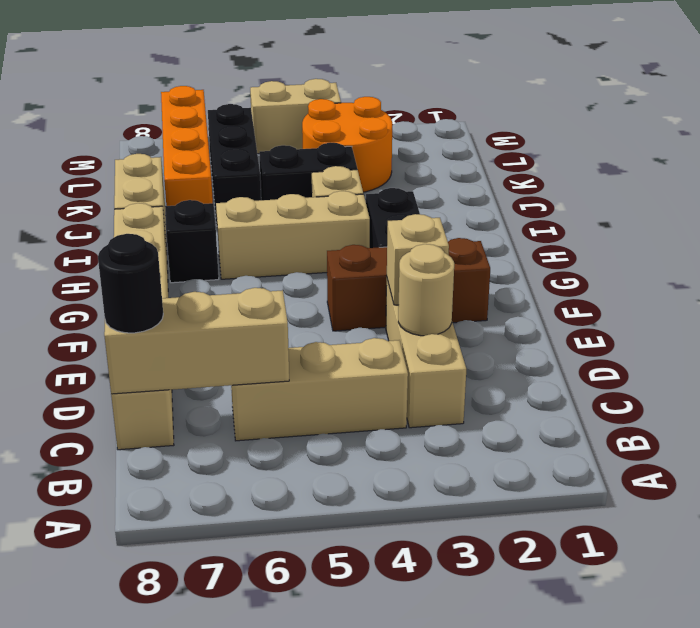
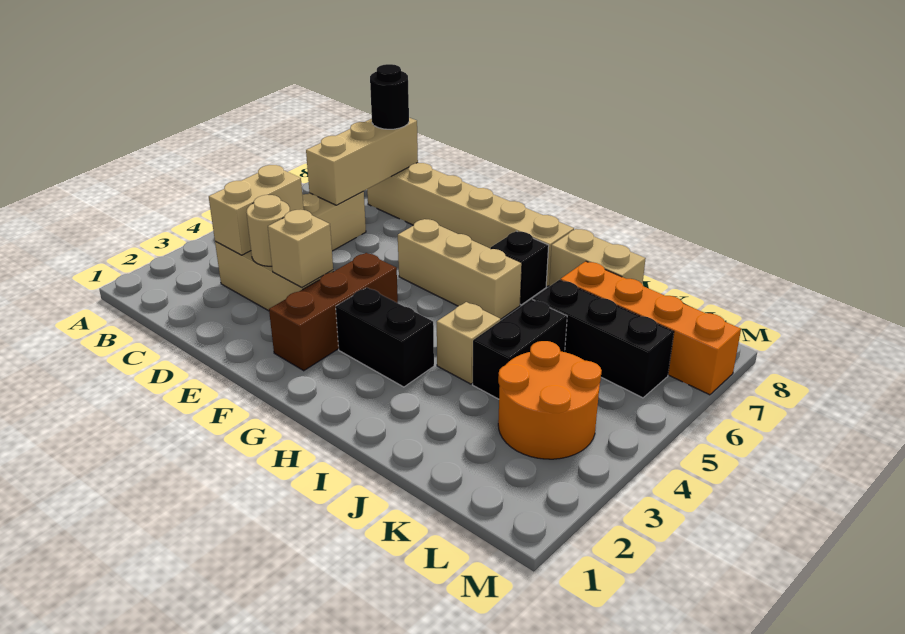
tan 1x3 brick [216,191,370,279] -> tan 1x3 brick turned to [398,219,522,319]
tan 1x2 brick [250,79,341,154] -> tan 1x2 brick moved to [209,165,304,255]

